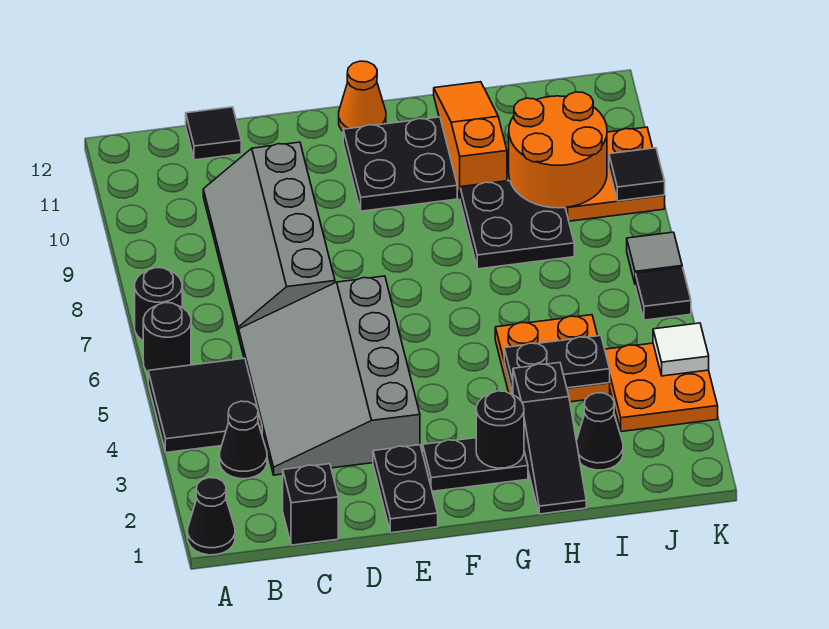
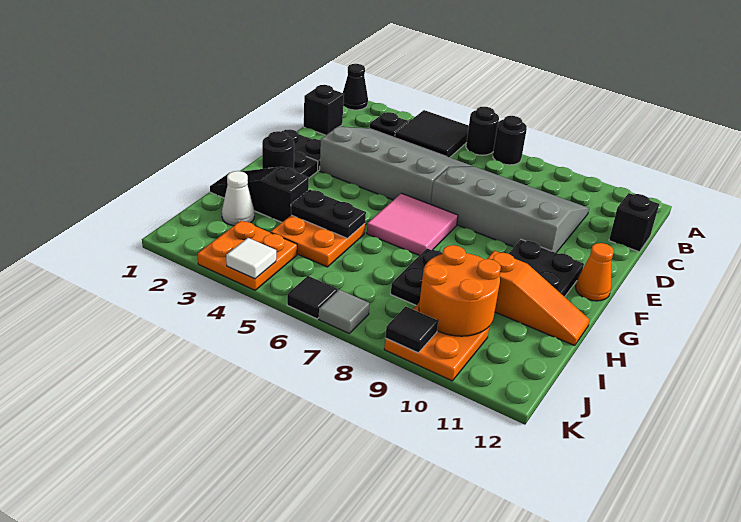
black 1x1 cone [220,401,267,479] -> black 1x1 plate [369,112,408,138]
grey 2x4 slope [203,142,335,335] -> grey 3x4 slope [431,167,589,253]
black 1x1 tile [186,107,241,160] -> black 1x1 brick [609,193,659,252]
none -> pink 2x2 tile [367,193,458,256]
black 1x2 plate [504,336,610,394] -> black 1x2 plate turned to [291,190,366,238]
black 1x1 cone [576,393,623,470] -> white 1x1 cone [222,171,254,226]

